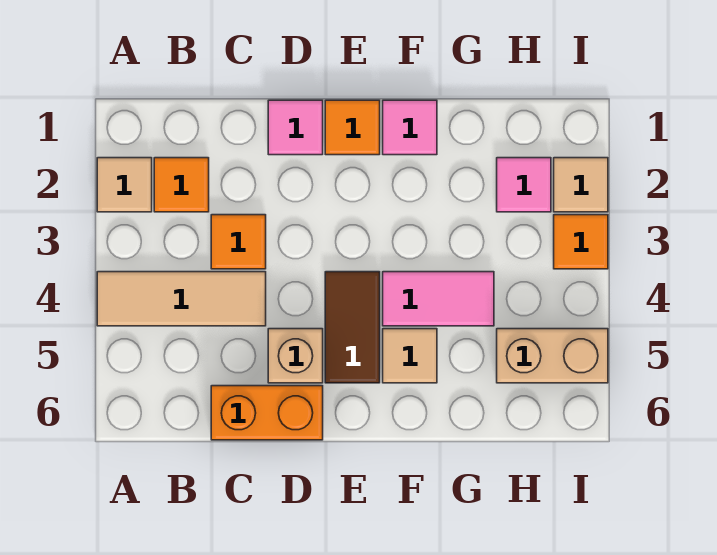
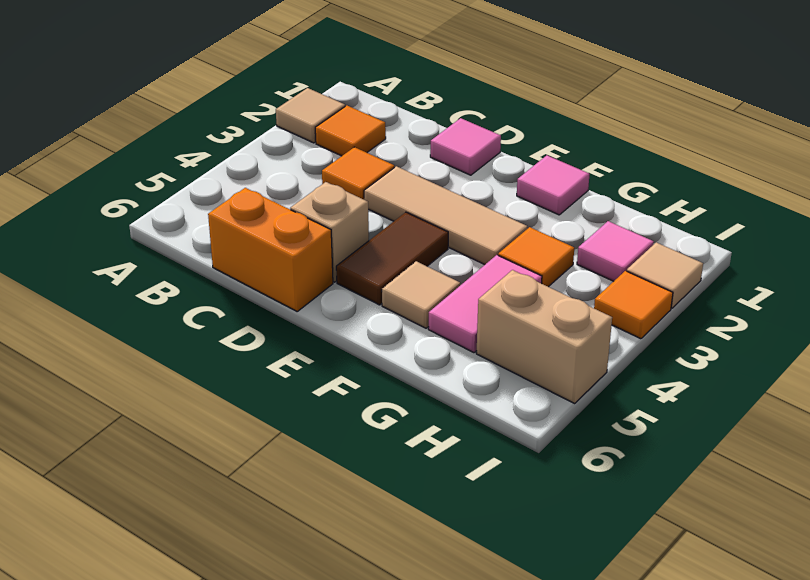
tan 1x3 tile [97,272,266,326] -> tan 1x3 tile moved to [364,166,527,265]
orange 1x1 tile [325,100,380,155] -> orange 1x1 tile moved to [498,227,574,287]
pink 1x2 tile [383,272,494,326] -> pink 1x2 tile turned to [428,255,542,353]

